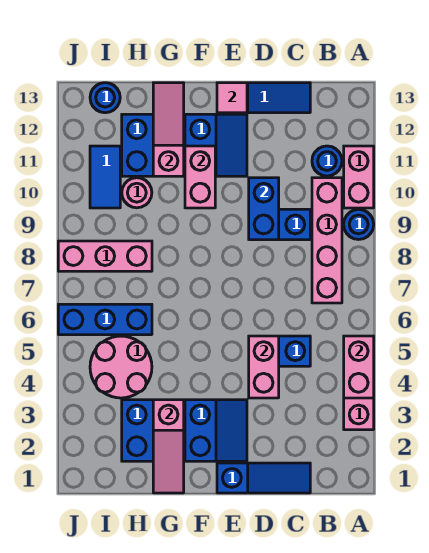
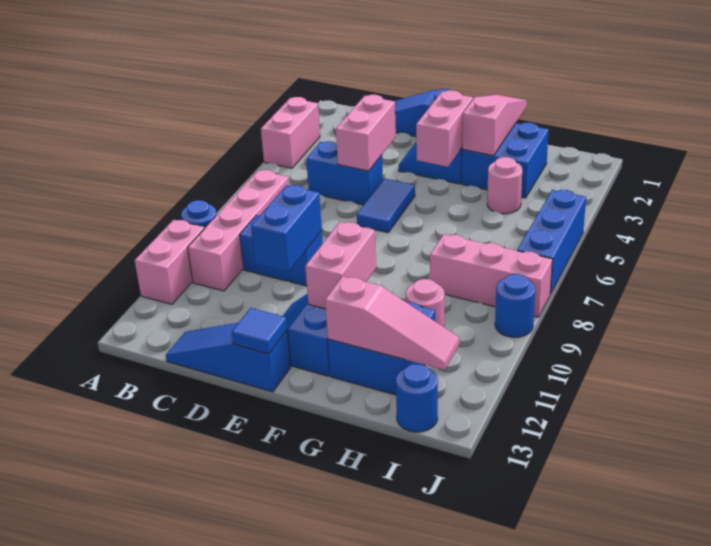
pink 1x2 brick [344,336,374,398] -> pink 1x2 brick moved to [416,90,473,167]
blue 1x1 round brick [312,146,342,176] -> blue 1x1 round brick moved to [495,274,535,337]
pink 1x1 tile [217,83,247,113] -> blue 1x1 tile [232,308,287,354]
pink 1x3 slope [153,83,184,176] -> pink 1x3 slope turned to [325,276,460,370]
pink 2x2 round brick [90,336,152,398] -> pink 1x1 round brick [487,157,522,214]
blue 1x3 brick [58,304,152,335] -> blue 1x3 brick turned to [517,190,586,294]
blue 1x2 tile [90,146,120,208] -> blue 1x2 tile moved to [357,178,415,233]

